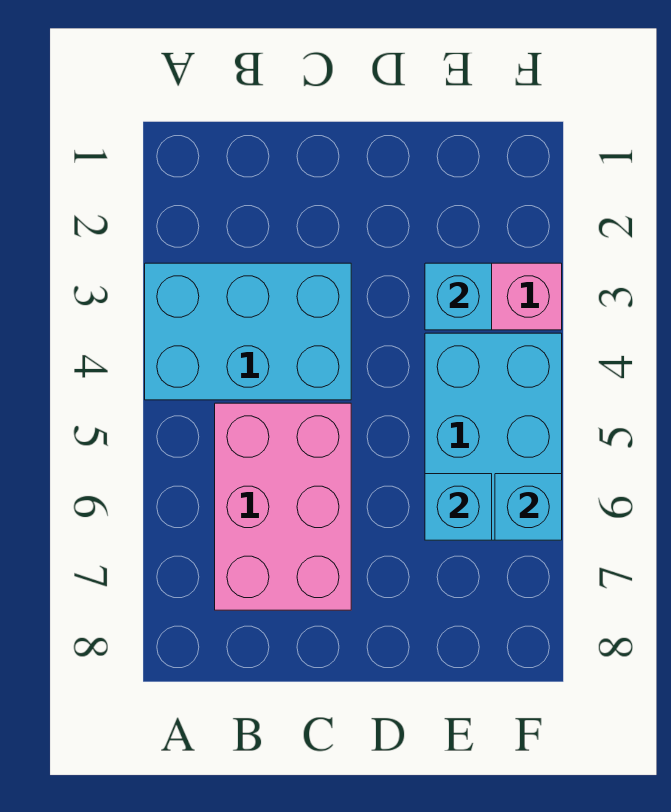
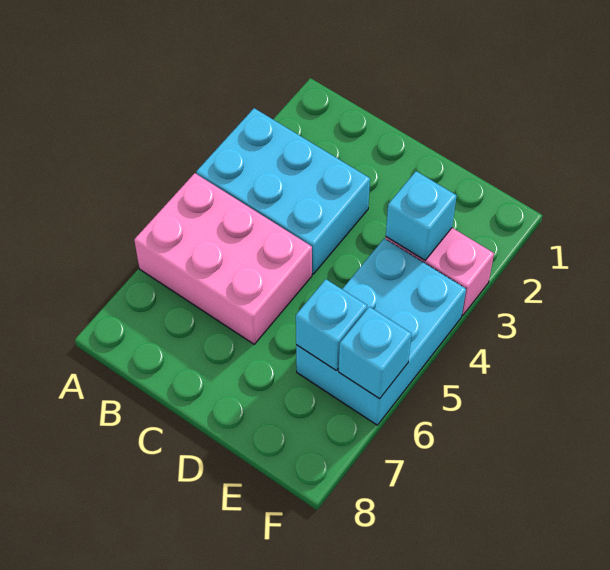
pink 2x3 brick [215,403,351,610] -> pink 2x3 brick turned to [134,173,312,344]

